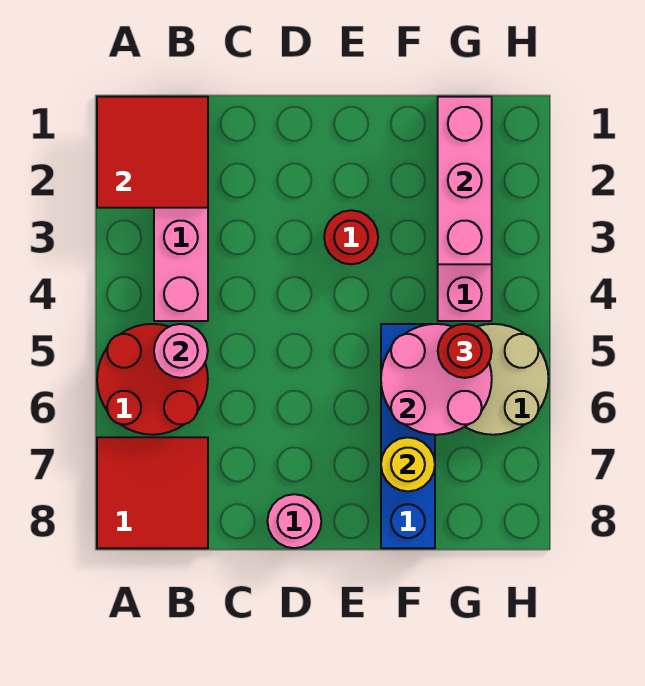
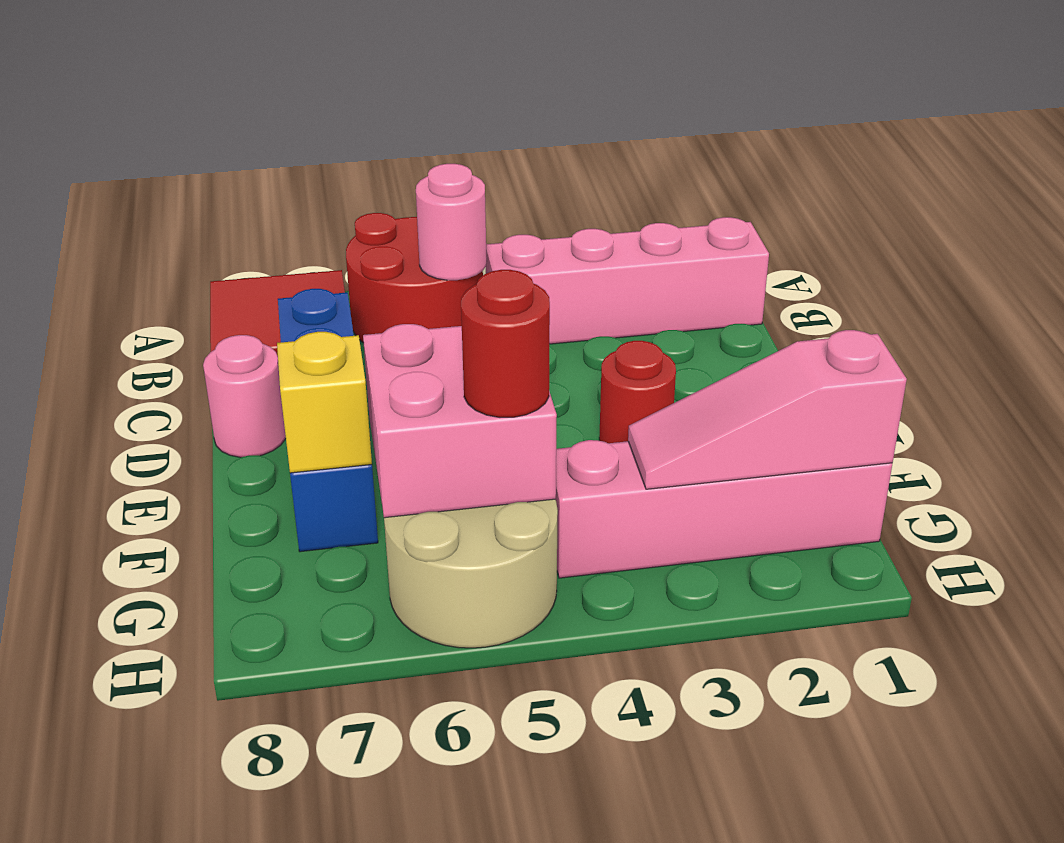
red 2x2 tile [97,97,208,208] -> none
blue 1x4 brick [381,324,435,548] -> blue 1x4 brick turned to [278,289,378,552]
pink 2x2 round brick [381,324,492,435] -> pink 2x2 brick [363,324,557,518]
yellow 1x1 round brick [381,437,435,491] -> yellow 1x1 brick [277,332,372,473]
pink 1x3 brick [438,97,492,264] -> pink 1x3 slope [628,330,907,489]

